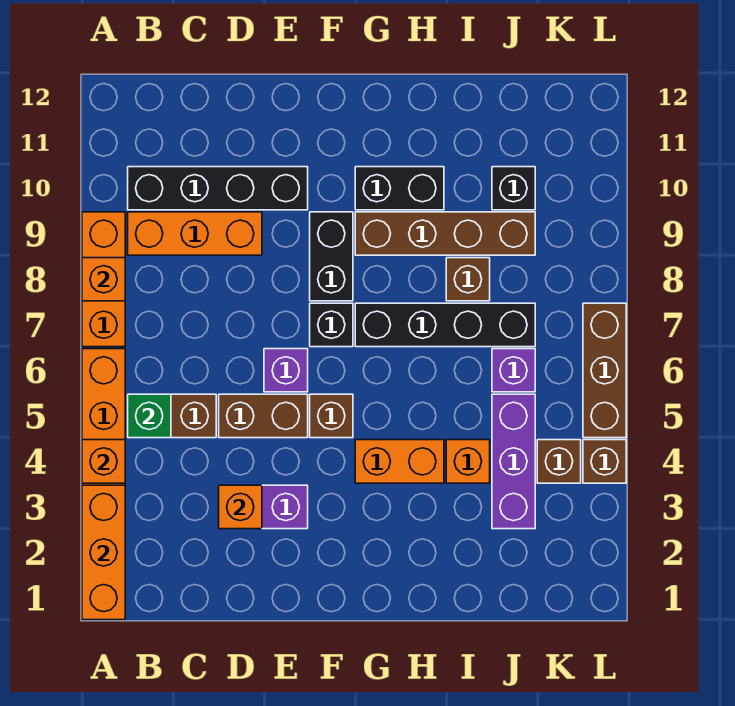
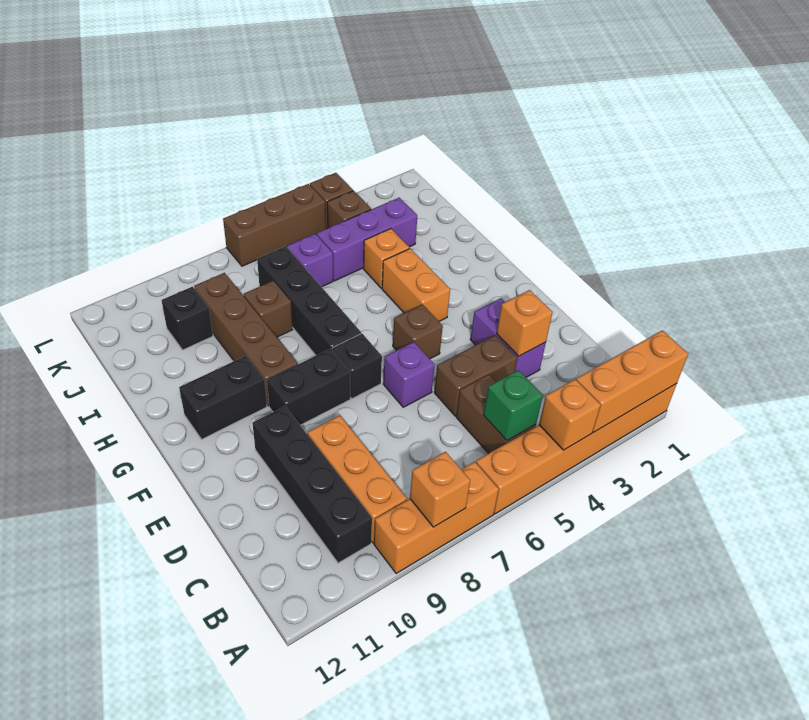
brown 1x2 brick [219,394,308,438] -> brown 1x2 brick turned to [434,335,517,416]
black 1x2 brick [355,167,444,210] -> black 1x2 brick turned to [179,356,267,439]

